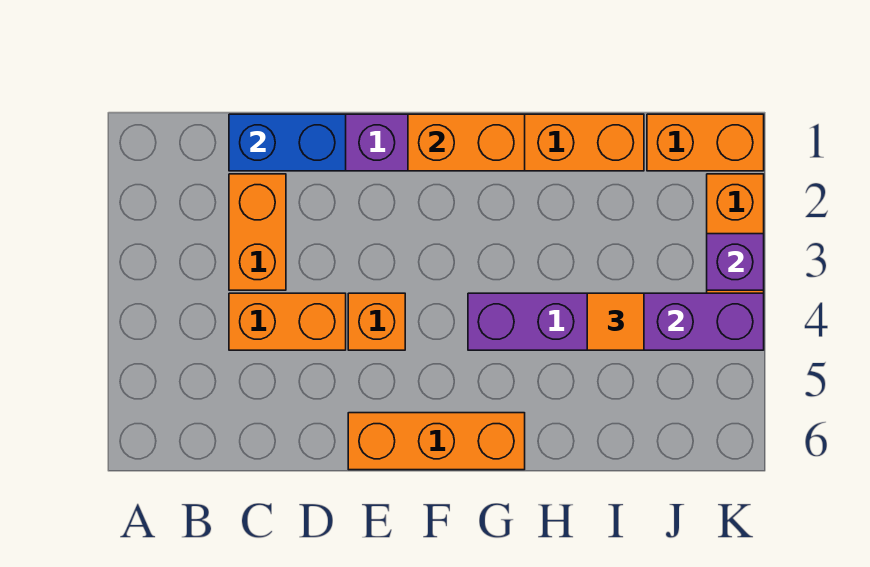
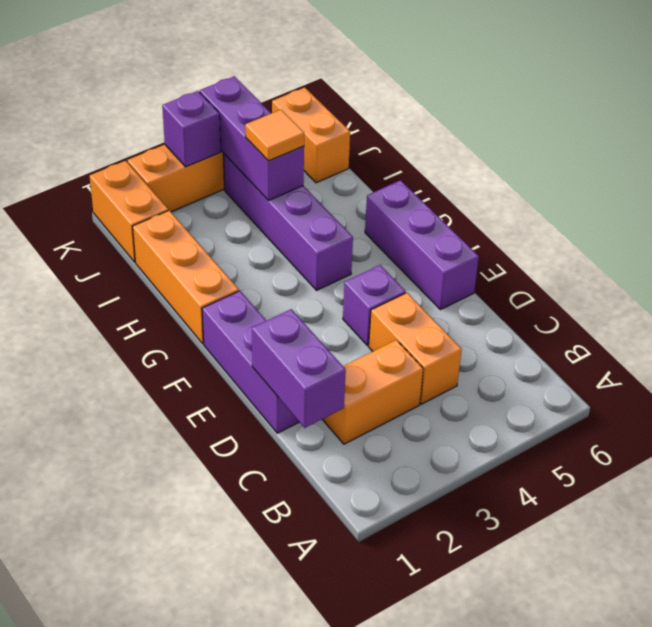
blue 1x2 brick [229,114,346,171] -> purple 1x2 brick [252,309,346,428]
orange 1x1 brick [348,293,405,350] -> purple 1x1 brick [343,265,406,346]
orange 1x3 brick [348,413,525,470] -> purple 1x3 brick [365,180,479,310]
orange 1x2 brick [408,114,525,171] -> orange 1x2 brick moved to [272,87,350,183]

